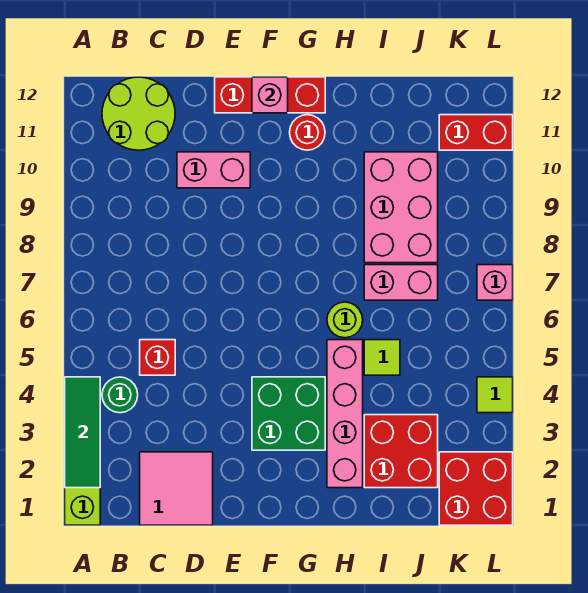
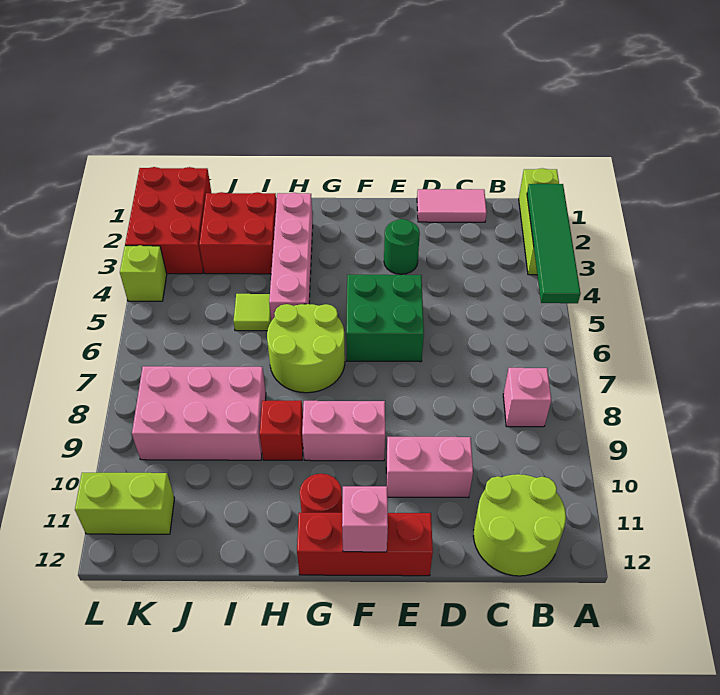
green 1x3 tile [65,377,100,488] -> green 1x4 tile [527,184,581,303]
green 1x1 round brick [102,377,138,413] -> green 1x1 round brick moved to [384,219,420,274]
pink 2x2 tile [140,452,213,525] -> pink 1x2 tile [417,189,487,222]
red 1x1 brick [140,340,175,375] -> red 1x1 brick moved to [260,401,303,460]
green 2x2 brick [252,377,325,450] -> green 2x2 brick moved to [346,275,424,362]
lime 1x1 round brick [327,302,363,338] -> lime 2x2 round brick [267,304,345,393]
pink 1x2 brick [364,265,438,300] -> pink 1x2 brick moved to [302,401,385,461]
pink 2x3 brick [364,152,438,263] -> pink 2x3 brick turned to [132,366,266,460]
red 2x2 brick [439,452,513,525] -> red 2x3 brick [125,167,211,274]
red 1x2 brick [439,115,513,150] -> lime 1x2 brick [75,473,174,534]
lime 1x1 tile [477,377,513,413] -> lime 1x1 brick [120,245,167,301]
pink 1x1 brick [477,265,513,300] -> pink 1x1 brick moved to [503,368,551,427]

